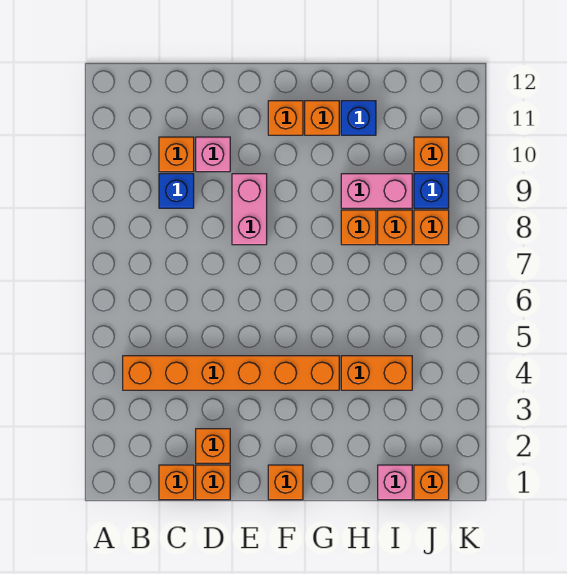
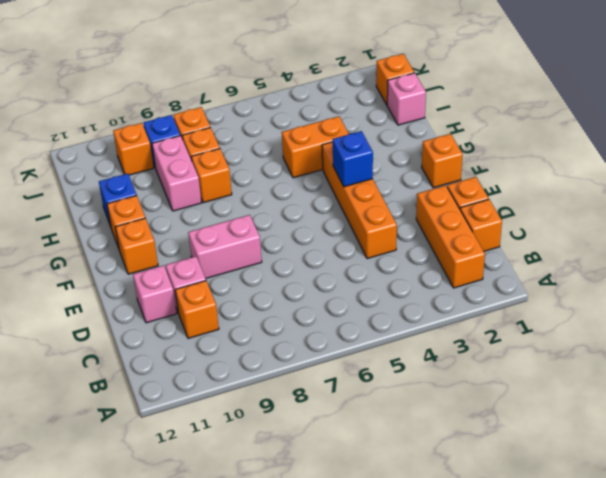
orange 1x6 brick [123,356,339,390] -> orange 1x4 brick [322,142,397,259]
blue 1x1 brick [159,174,194,208] -> blue 1x1 brick moved to [333,131,373,187]
orange 1x1 brick [196,429,230,463] -> orange 1x3 brick [416,185,485,288]
none -> pink 1x1 brick [133,265,177,323]
orange 1x2 brick [341,356,412,390] -> orange 1x2 brick turned to [282,116,349,178]

